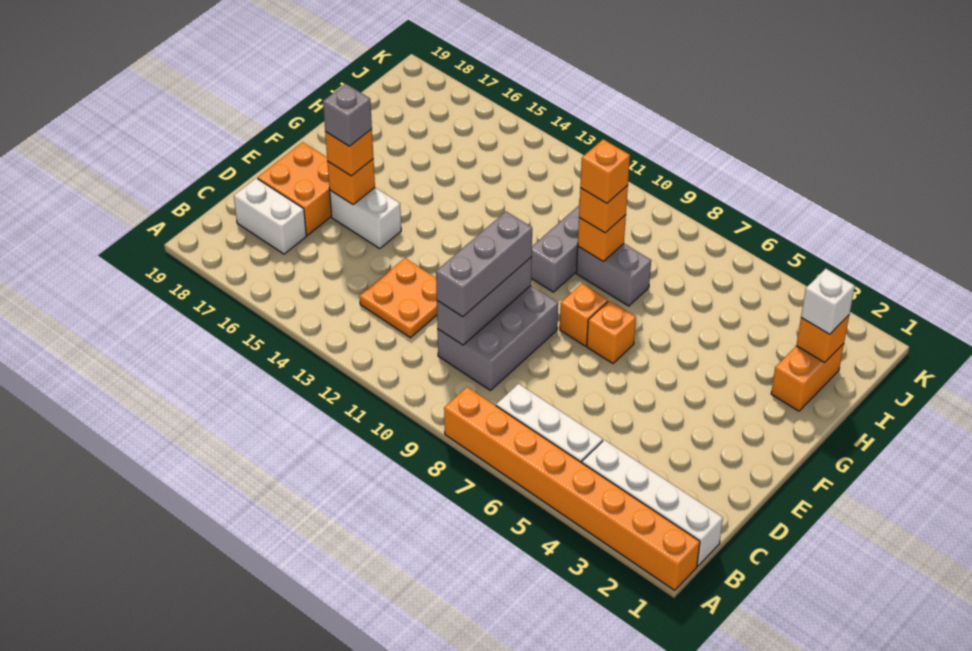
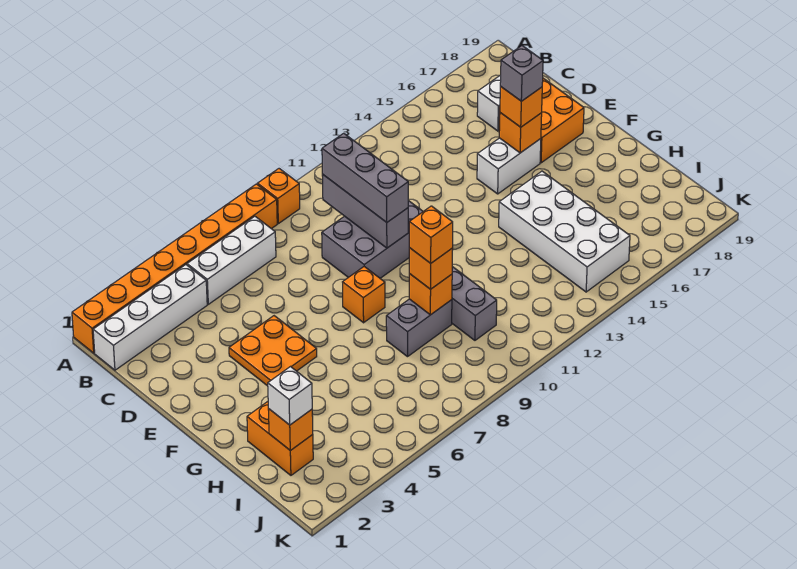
grey 2x3 brick [437,286,558,390] -> grey 2x3 brick turned to [322,201,423,278]
orange 2x2 plate [360,258,437,338] -> orange 2x2 plate moved to [229,316,317,386]
orange 1x1 brick [587,301,636,363] -> orange 1x1 brick moved to [258,169,300,224]
none -> white 2x4 brick [499,171,630,292]

